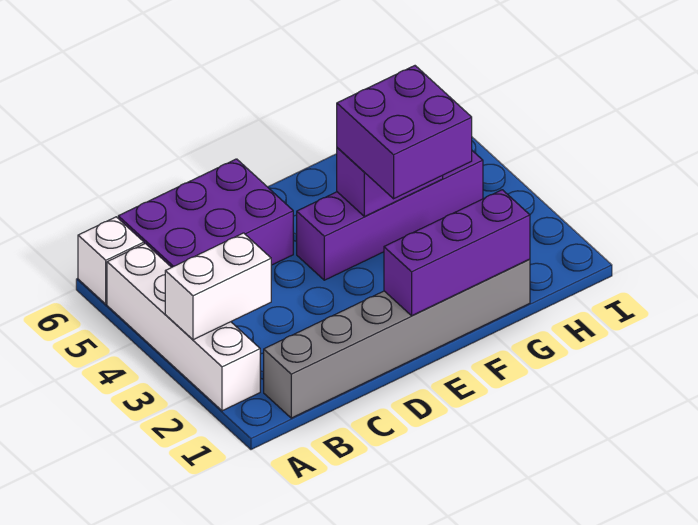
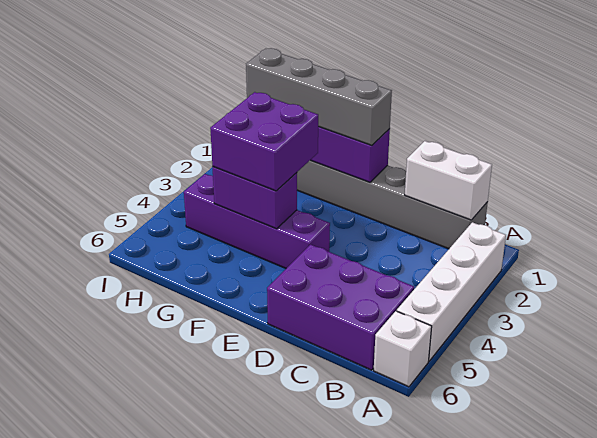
white 1x2 brick [165,233,271,340] -> white 1x2 brick moved to [405,141,492,220]
none -> grey 1x4 brick [246,48,392,145]

